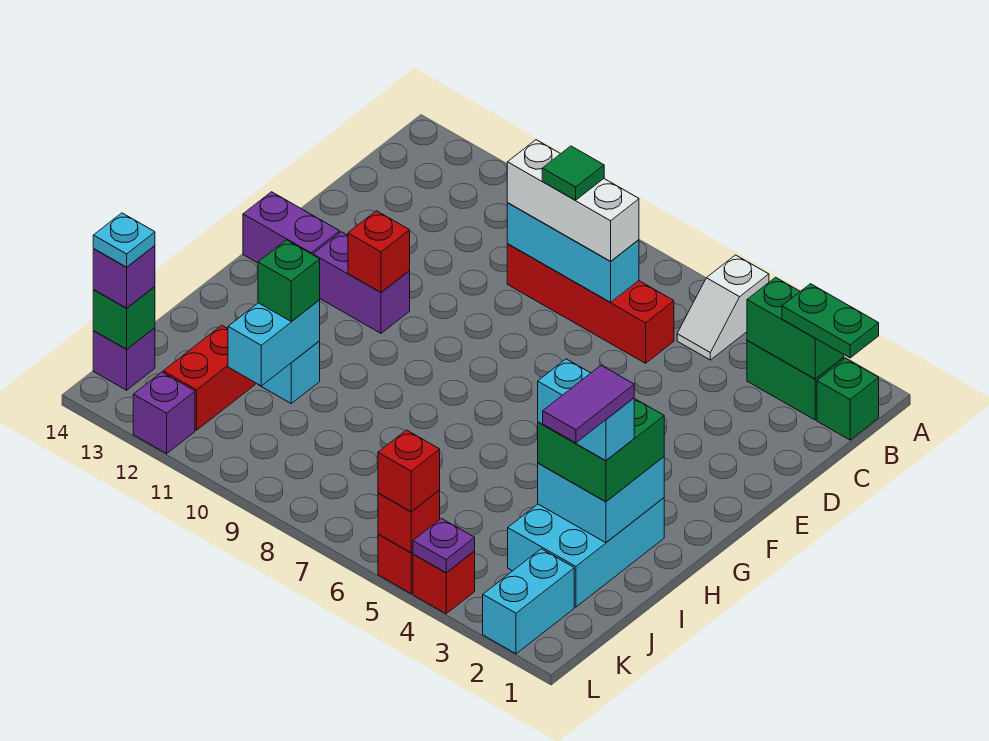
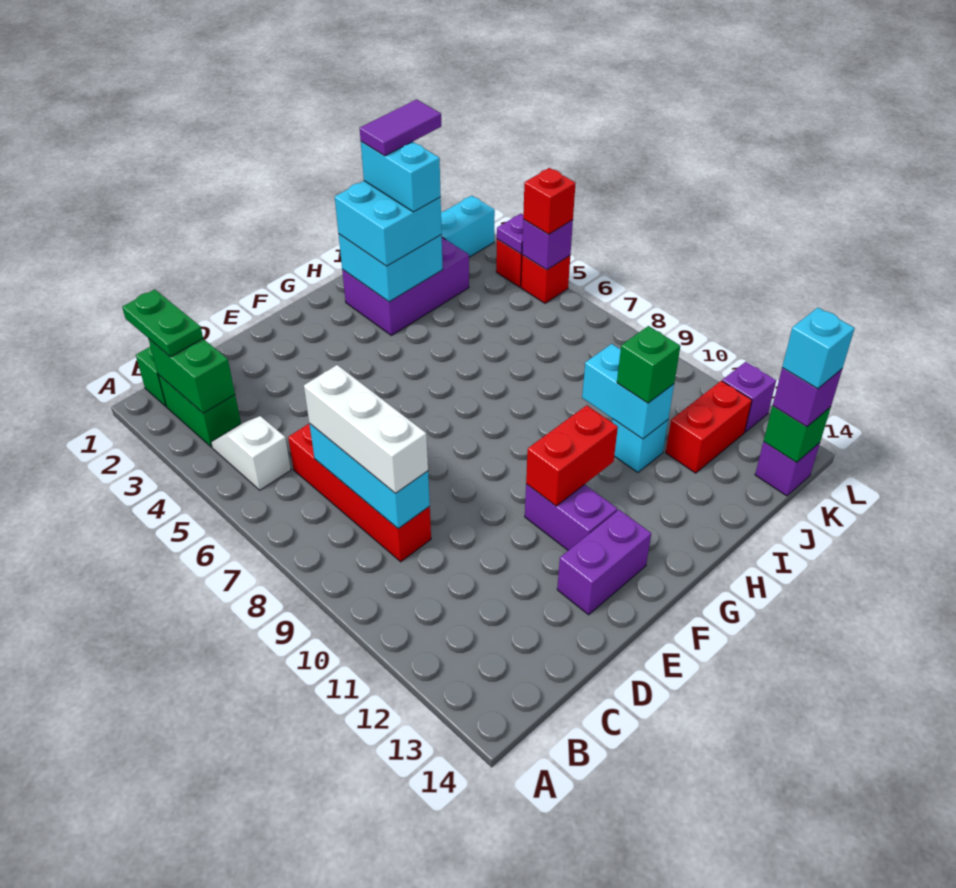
white 1x2 slope [677,255,769,360] -> white 1x2 slope turned to [211,416,291,490]
green 1x1 tile [542,146,604,200] -> none
red 1x1 brick [348,211,410,292] -> red 1x2 brick [526,405,618,506]
purple 1x2 brick [243,192,340,263] -> purple 1x2 brick turned to [557,510,651,615]
cyan 2x3 brick [508,498,664,607] -> purple 2x3 brick [342,237,469,335]
green 2x2 brick [538,399,664,502] -> cyan 2x2 brick [335,181,442,266]
cyan 1x2 brick [228,300,320,386] -> cyan 1x2 brick turned to [582,344,674,439]
cyan 1x1 plate [93,213,155,267] -> cyan 1x1 brick [782,308,855,389]
red 1x1 brick [378,490,440,553] -> purple 1x1 brick [522,219,573,270]

